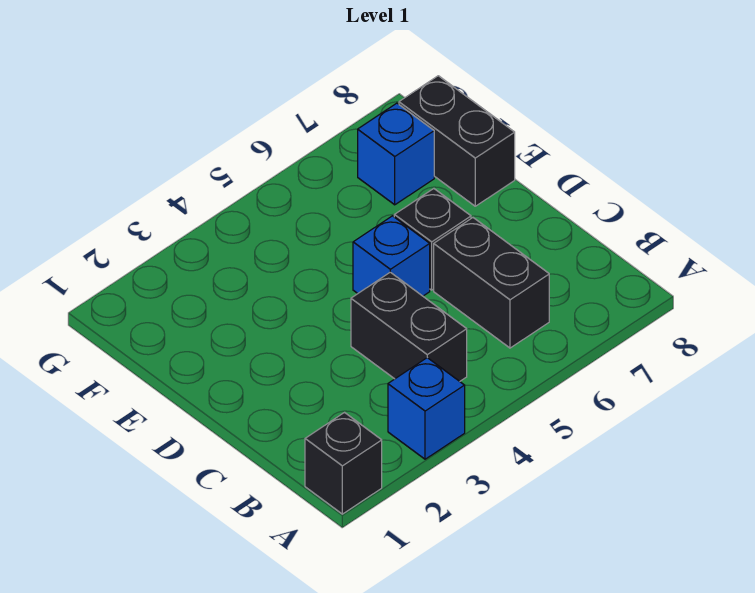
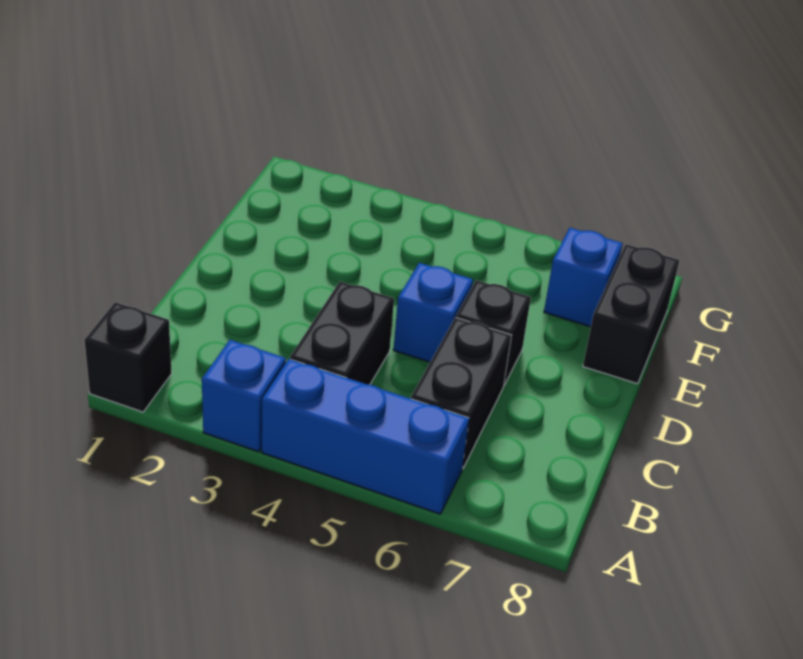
none -> blue 1x3 brick [262,359,469,514]

